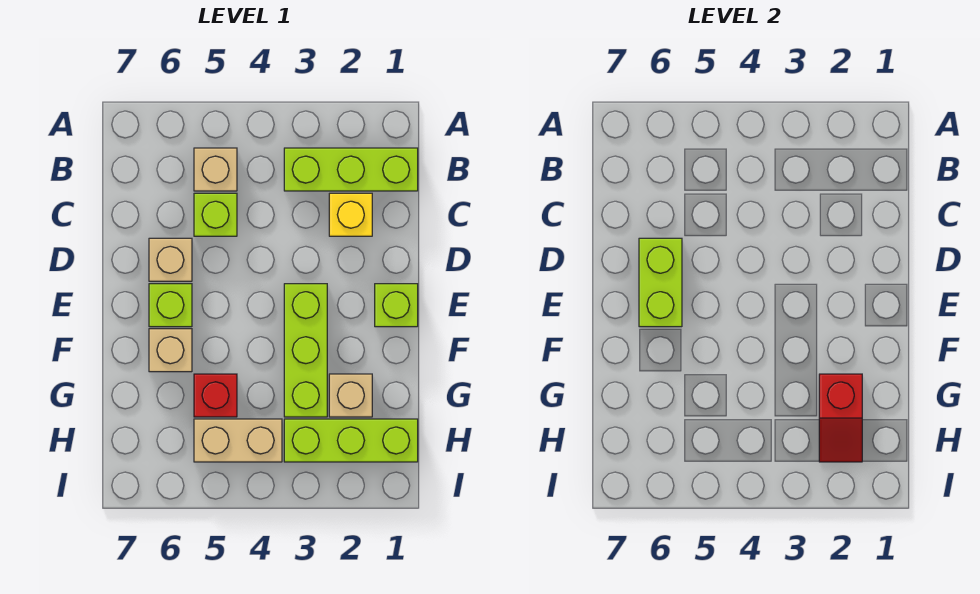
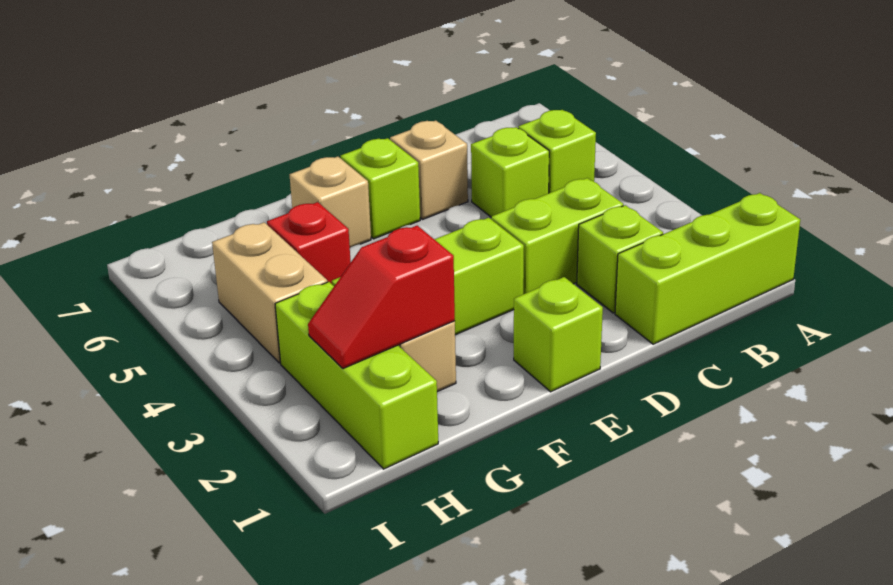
lime 1x3 brick [284,148,418,191] -> lime 1x3 brick turned to [615,193,800,344]
tan 1x1 brick [194,148,237,191] -> lime 1x1 brick [518,110,596,193]
yellow 1x1 brick [329,193,372,236] -> lime 1x1 brick [577,205,663,313]
lime 1x2 brick [639,238,682,327] -> lime 1x2 brick moved to [491,178,623,294]

